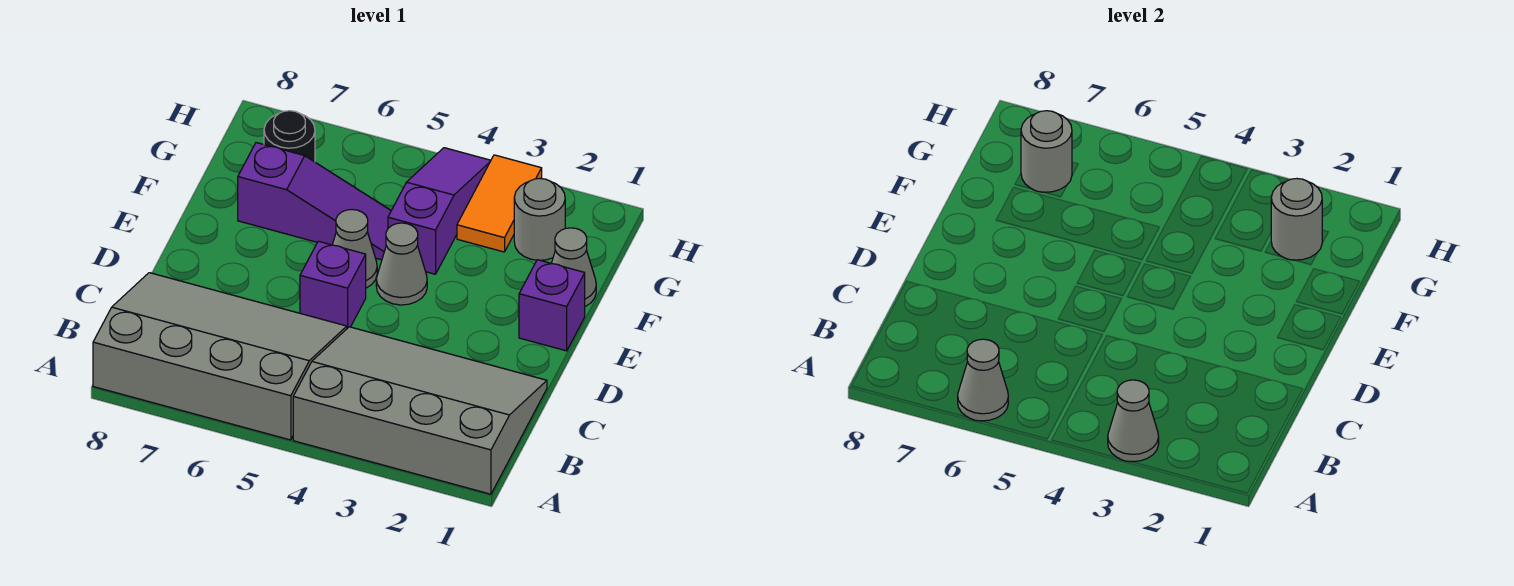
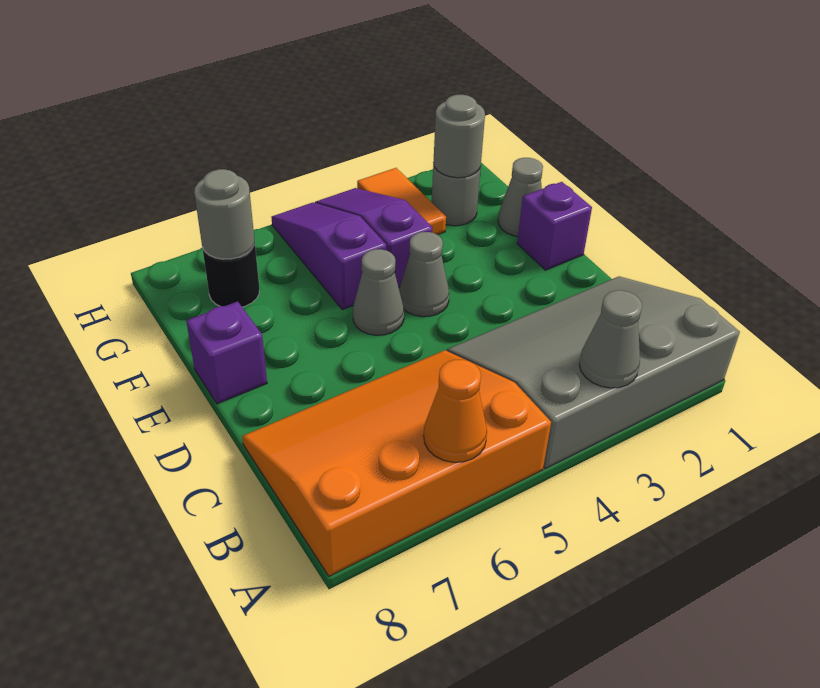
grey 3x4 slope [93,273,347,440] -> orange 3x4 slope [242,350,551,576]
grey 1x1 cone [958,339,1008,421] -> orange 1x1 cone [424,360,487,462]
purple 1x1 brick [300,241,366,328] -> purple 1x1 brick moved to [186,301,267,404]
purple 1x3 slope [238,143,391,260] -> purple 1x3 slope turned to [271,202,386,310]

